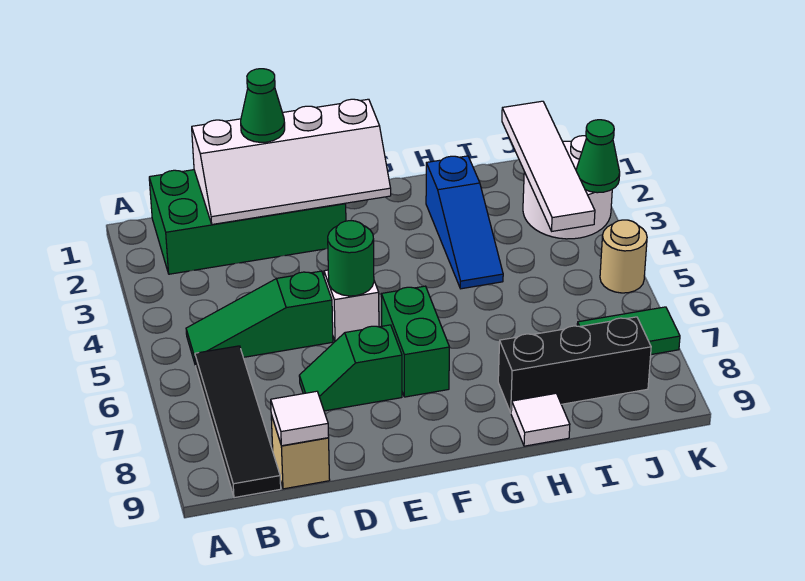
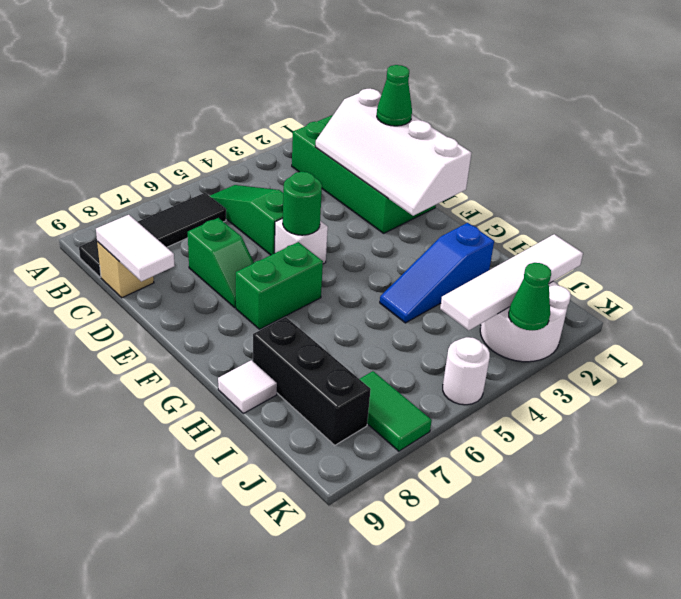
white 1x1 tile [271,391,329,446] -> white 1x2 tile [96,215,175,281]
green 1x2 slope [299,325,402,411] -> green 1x2 slope turned to [188,218,254,308]
tan 1x1 round brick [600,220,647,293] -> white 1x1 round brick [443,337,490,405]

